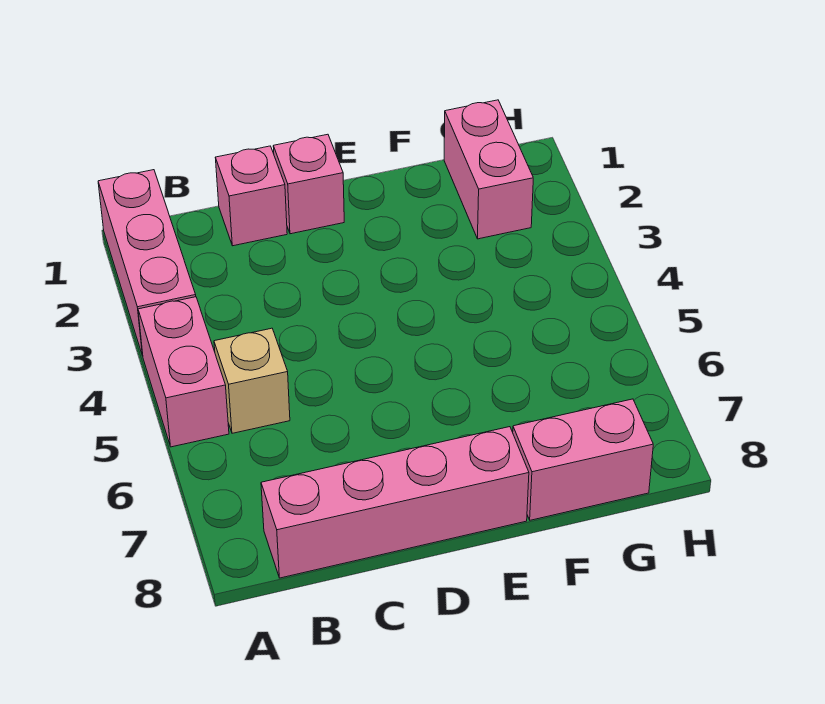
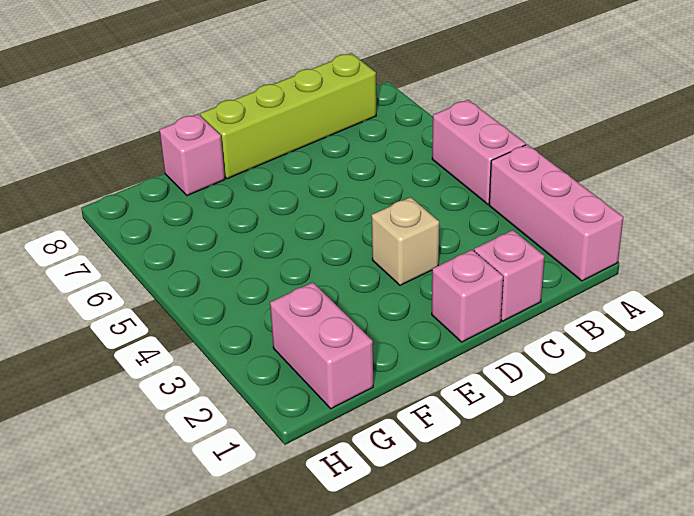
tan 1x1 brick [214,328,290,433] -> tan 1x1 brick moved to [372,197,439,285]
pink 1x4 brick [261,427,529,578] -> lime 1x4 brick [200,53,376,179]
pink 1x2 brick [513,399,653,520] -> pink 1x1 brick [160,114,225,196]

